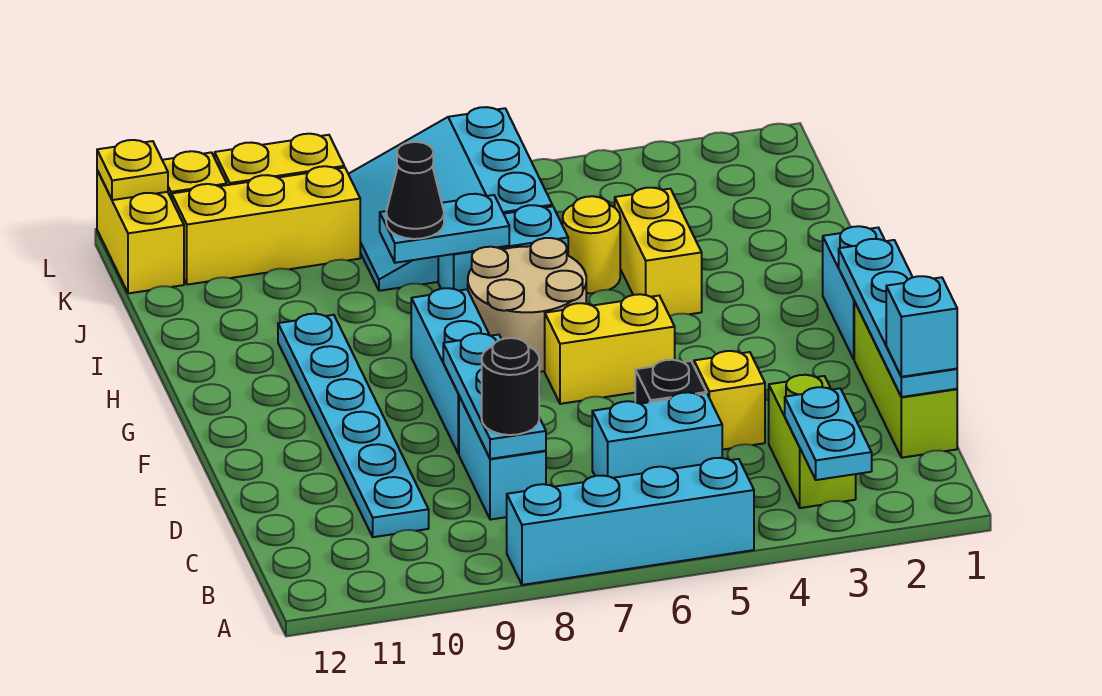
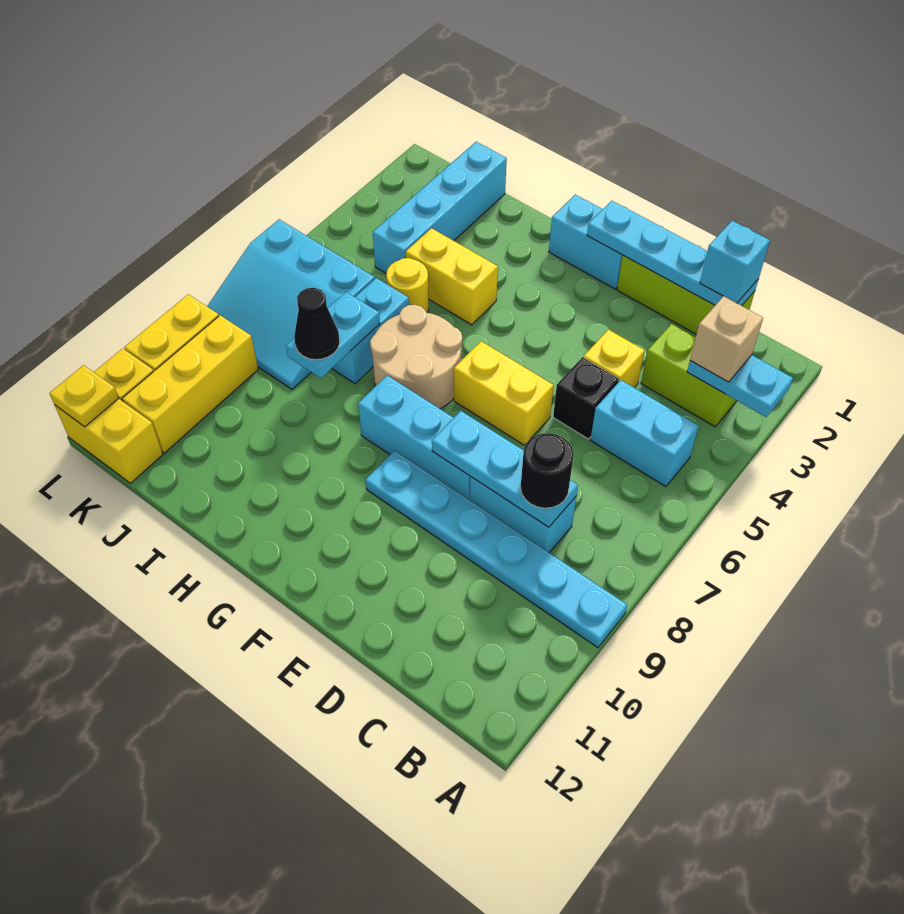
cyan 1x4 brick [507,458,754,585] -> cyan 1x4 brick moved to [373,142,507,273]
none -> tan 1x1 brick [690,296,763,382]
cyan 1x2 brick [592,392,722,478] -> cyan 1x2 brick turned to [590,380,699,487]
cyan 1x6 plate [278,314,429,537] -> cyan 1x6 plate moved to [366,451,627,648]
yellow 1x2 brick [545,294,675,404] -> yellow 1x2 brick turned to [454,341,554,445]

